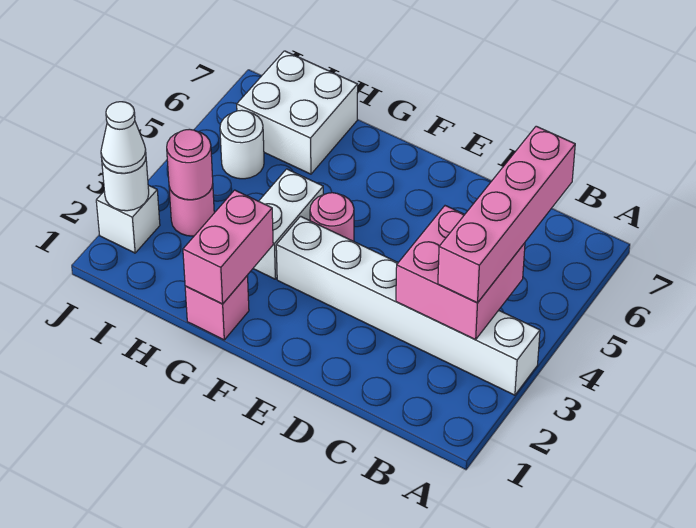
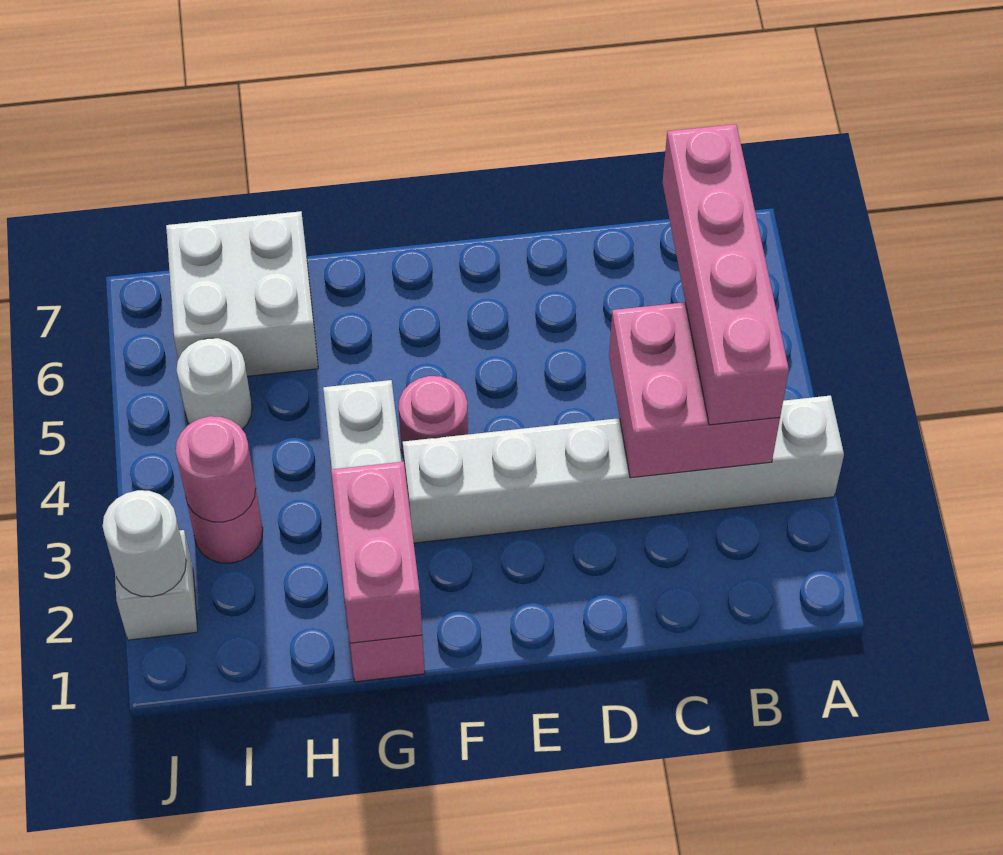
white 1x1 cone [101,102,146,173] -> none

